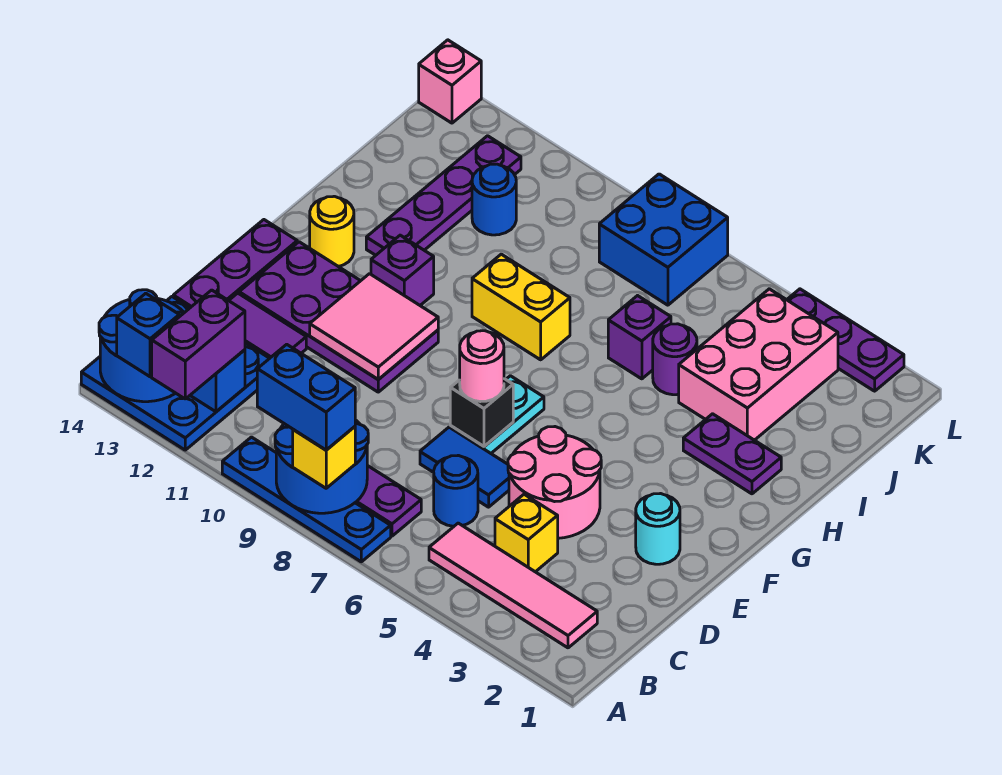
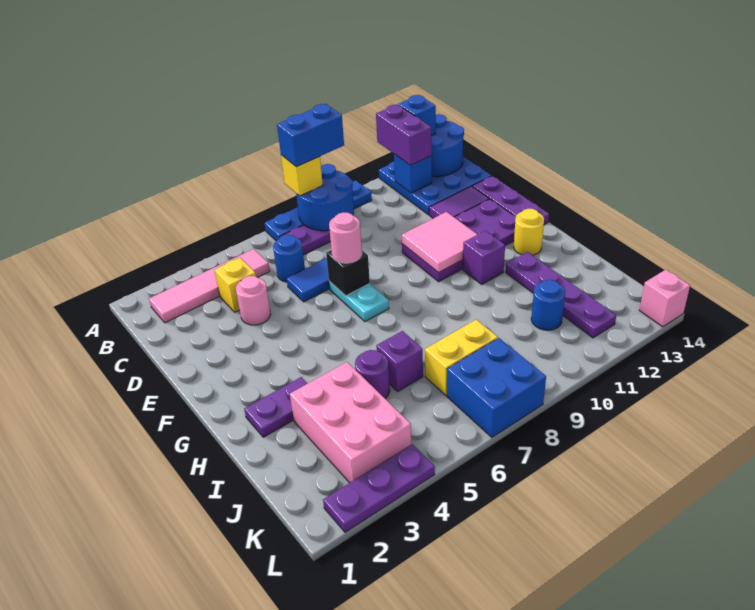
pink 2x2 round brick [508,427,601,538] -> pink 1x1 round brick [236,276,271,325]
cyan 1x1 round brick [636,494,680,564] -> none
yellow 1x2 brick [472,254,570,360] -> yellow 1x2 brick moved to [425,319,498,395]

